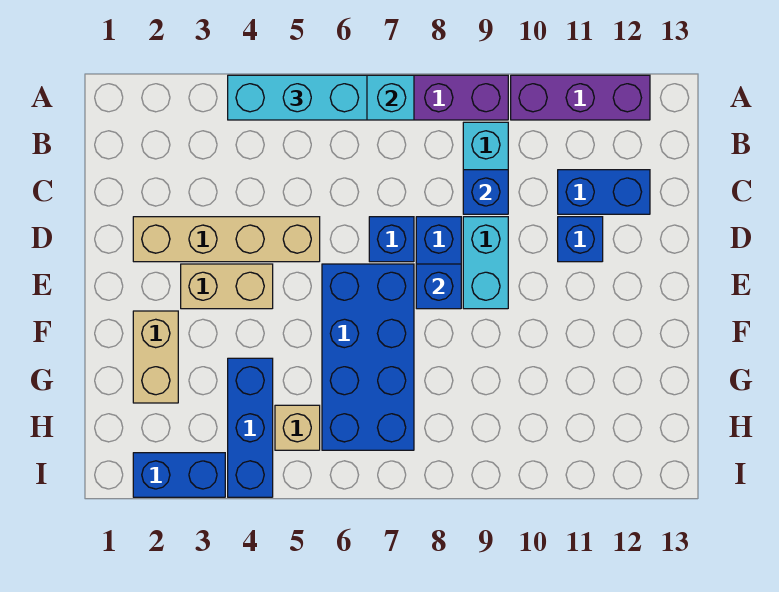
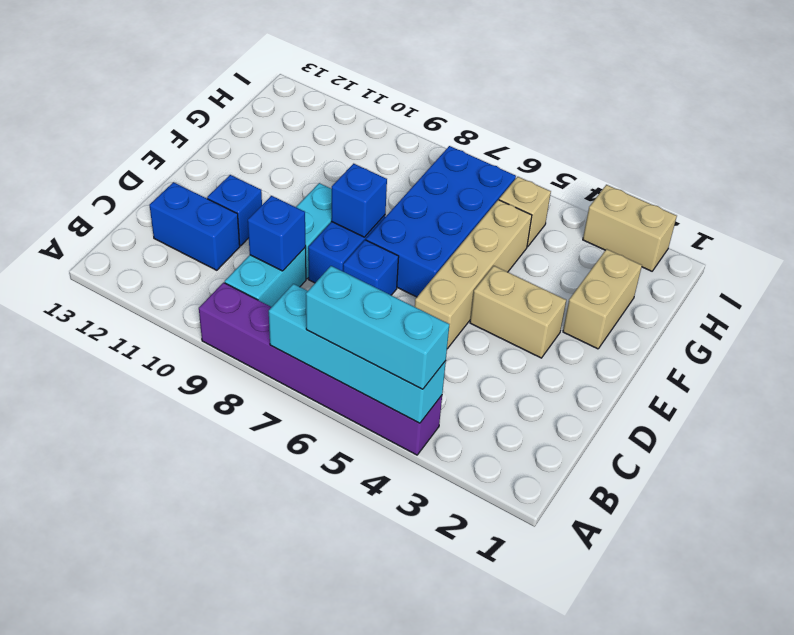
purple 1x3 brick [511,75,650,120] -> none
tan 1x4 brick [133,217,320,262] -> tan 1x4 brick turned to [415,200,532,349]
blue 1x3 brick [228,358,273,497] -> none
blue 1x2 brick [133,453,225,497] -> tan 1x2 brick [583,185,677,271]

